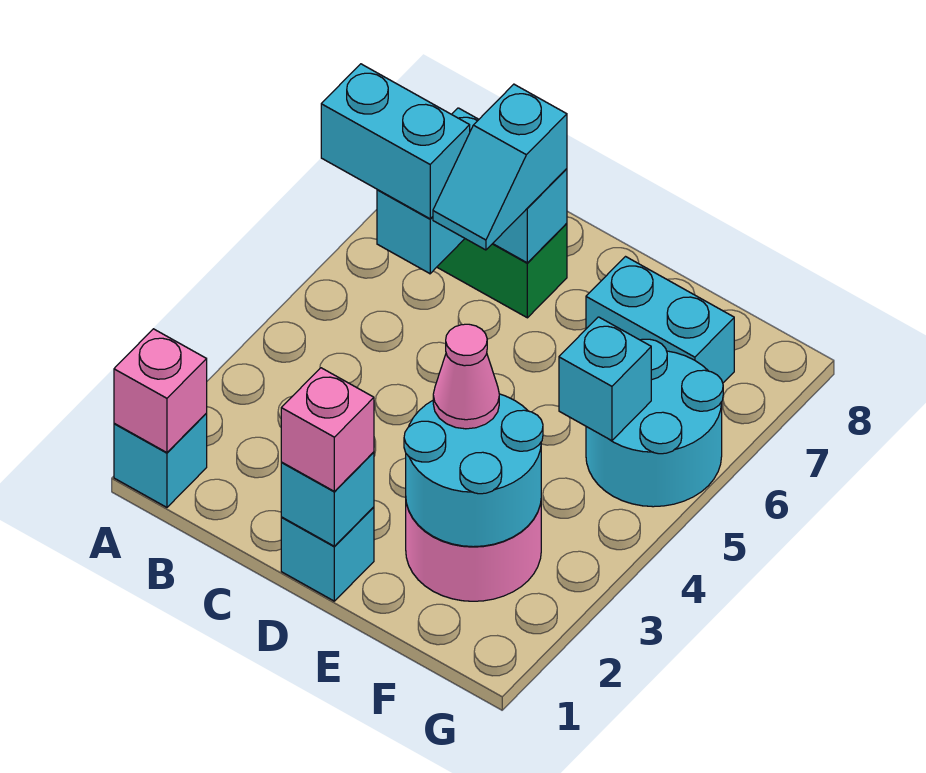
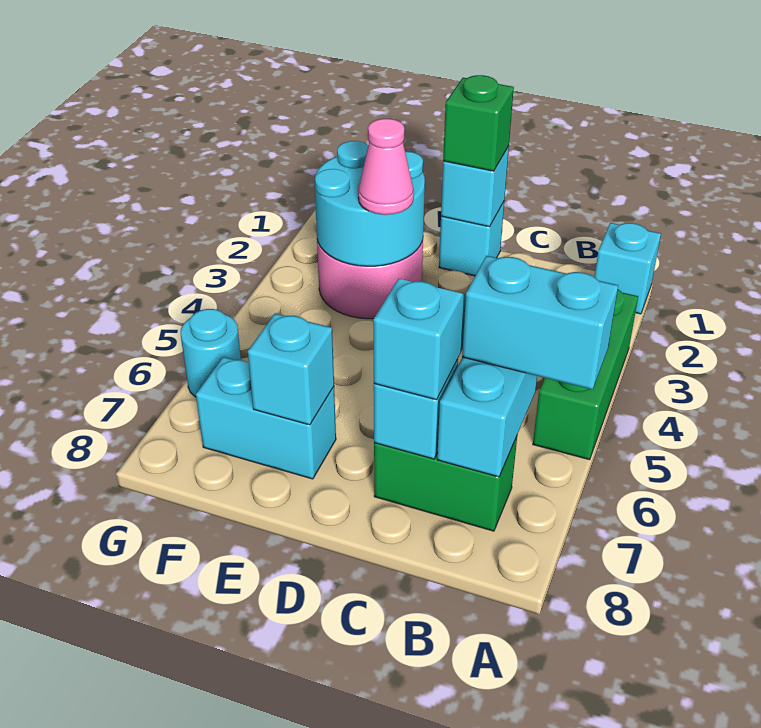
pink 1x1 brick [114,329,207,453] -> none
none -> green 1x3 brick [533,289,638,460]
pink 1x1 brick [281,368,374,491] -> green 1x1 brick [443,75,514,171]
cyan 2x2 round brick [586,339,723,507] -> cyan 1x1 round brick [181,309,241,397]
cyan 1x1 brick [559,317,651,441] -> cyan 1x1 brick moved to [248,313,334,425]

